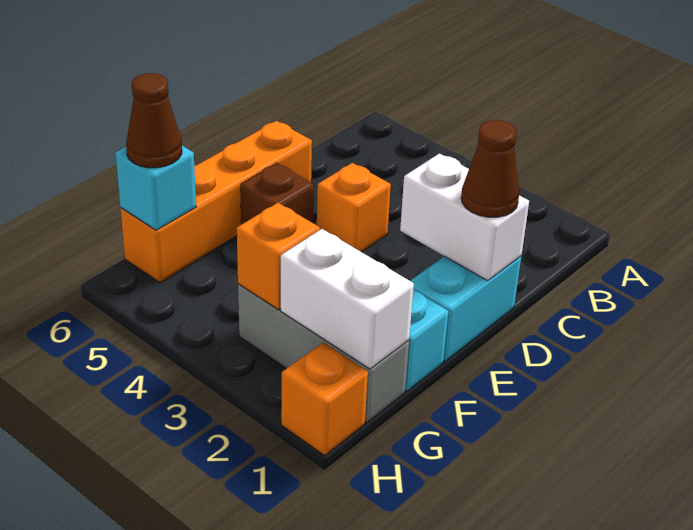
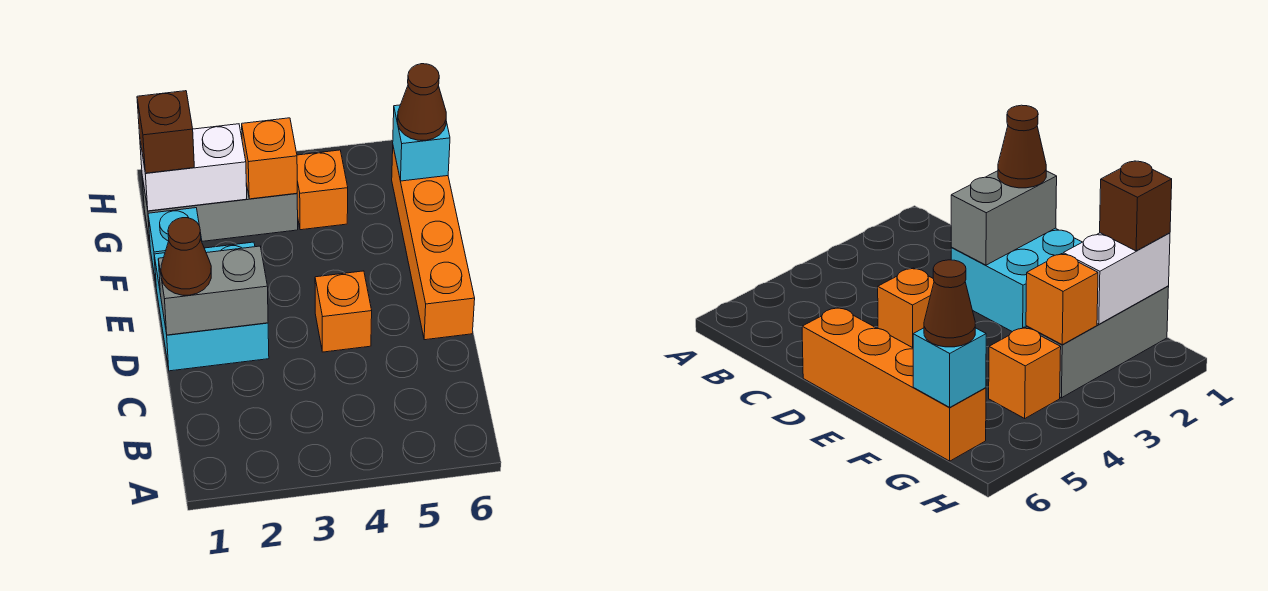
cyan 1x2 brick [410,256,521,362] -> cyan 2x2 brick [154,242,269,371]
white 1x2 brick [400,154,529,281] -> grey 1x2 brick [158,246,268,335]
brown 1x1 brick [240,163,314,225] -> brown 1x1 brick moved to [137,91,194,173]
orange 1x1 brick [281,343,368,455] -> orange 1x1 brick moved to [297,150,348,230]

